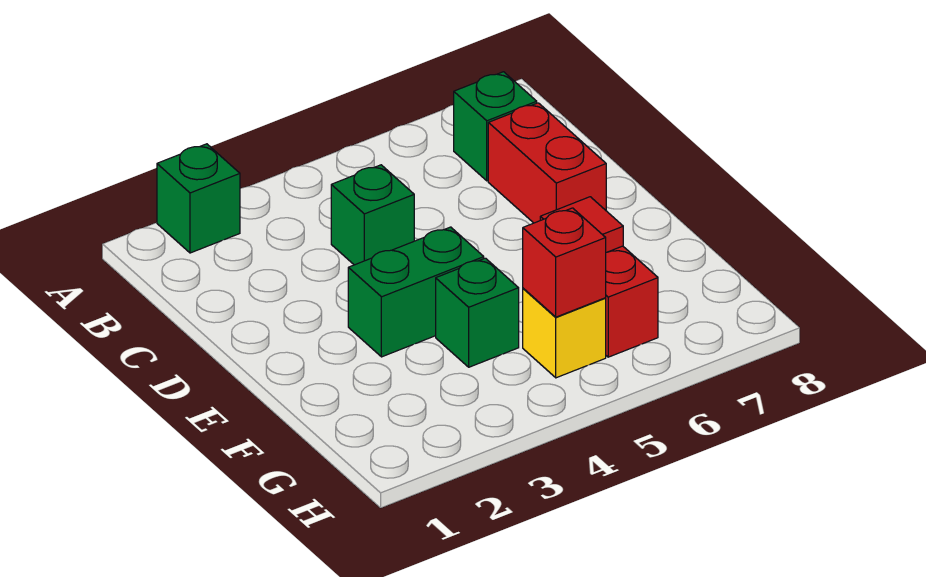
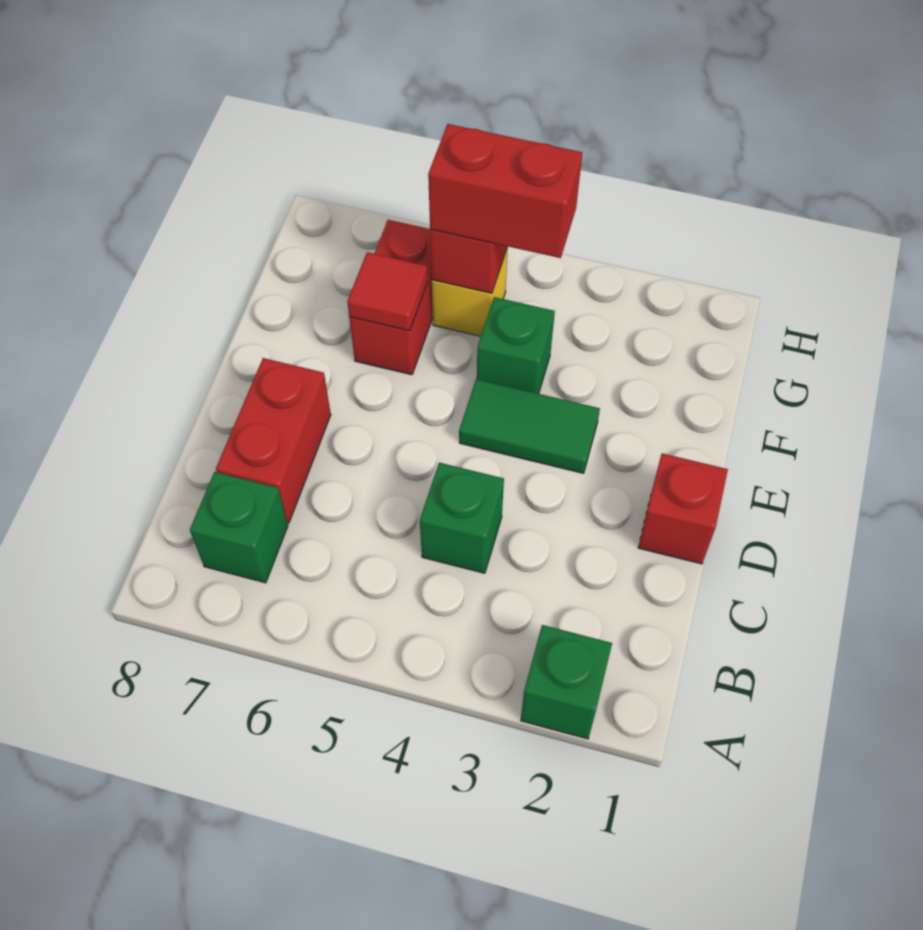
none -> red 1x1 brick [638,453,728,564]
green 1x2 brick [348,227,484,357] -> green 1x2 tile [459,379,600,473]
none -> red 1x2 brick [428,124,582,258]

